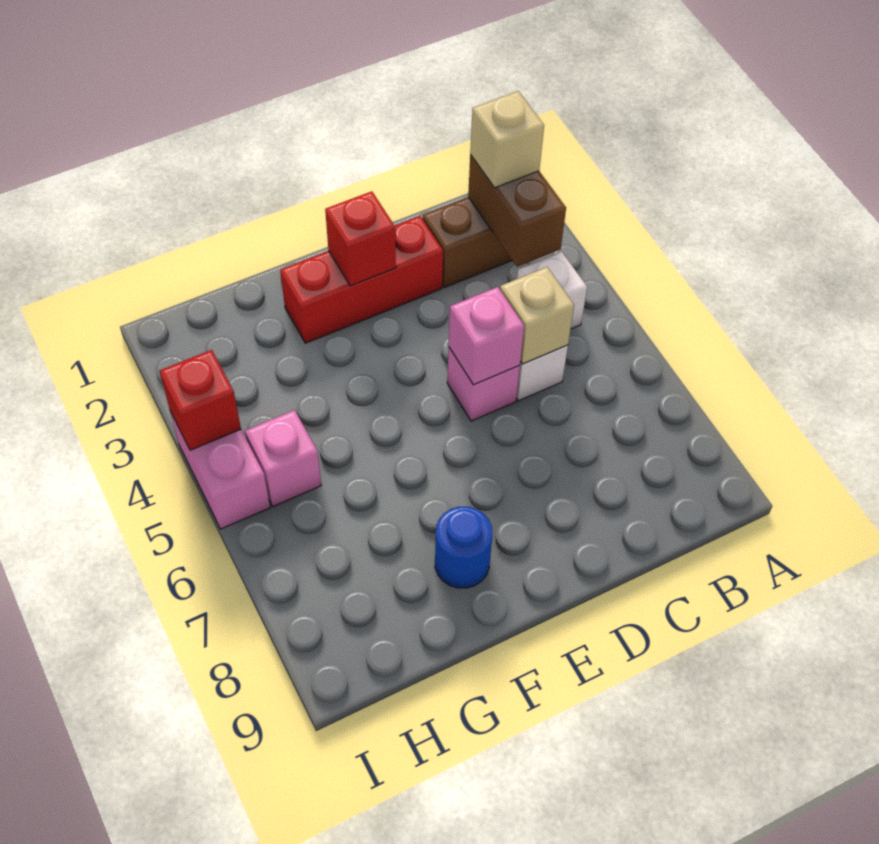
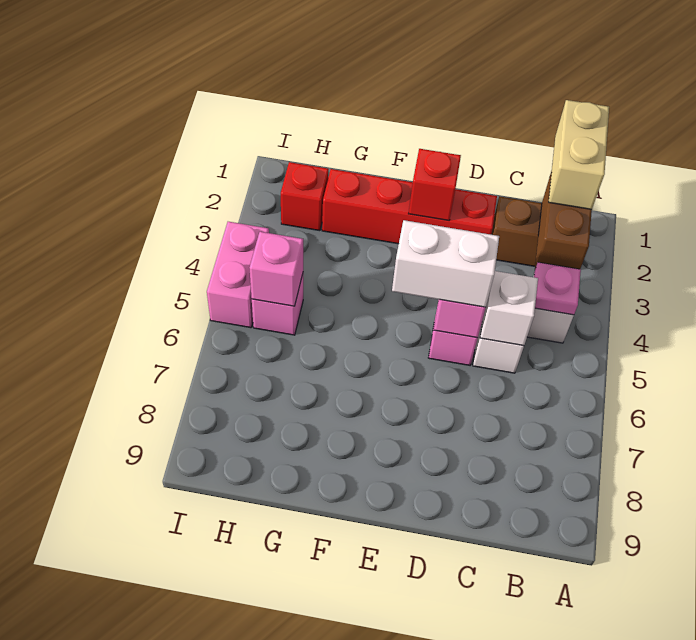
tan 1x1 brick [470,91,544,188] -> tan 1x2 brick [548,100,609,209]
none -> pink 1x1 plate [534,262,581,315]
tan 1x1 brick [500,267,574,364] -> white 1x1 brick [480,271,538,346]
red 1x3 brick [280,216,443,343] -> red 1x4 brick [322,169,497,244]
none -> white 1x2 brick [392,220,499,307]
blue 1x1 round brick [435,507,492,588] -> none
none -> pink 1x1 brick [250,232,303,306]
red 1x1 brick [160,350,241,450] -> red 1x1 brick moved to [281,162,329,231]

